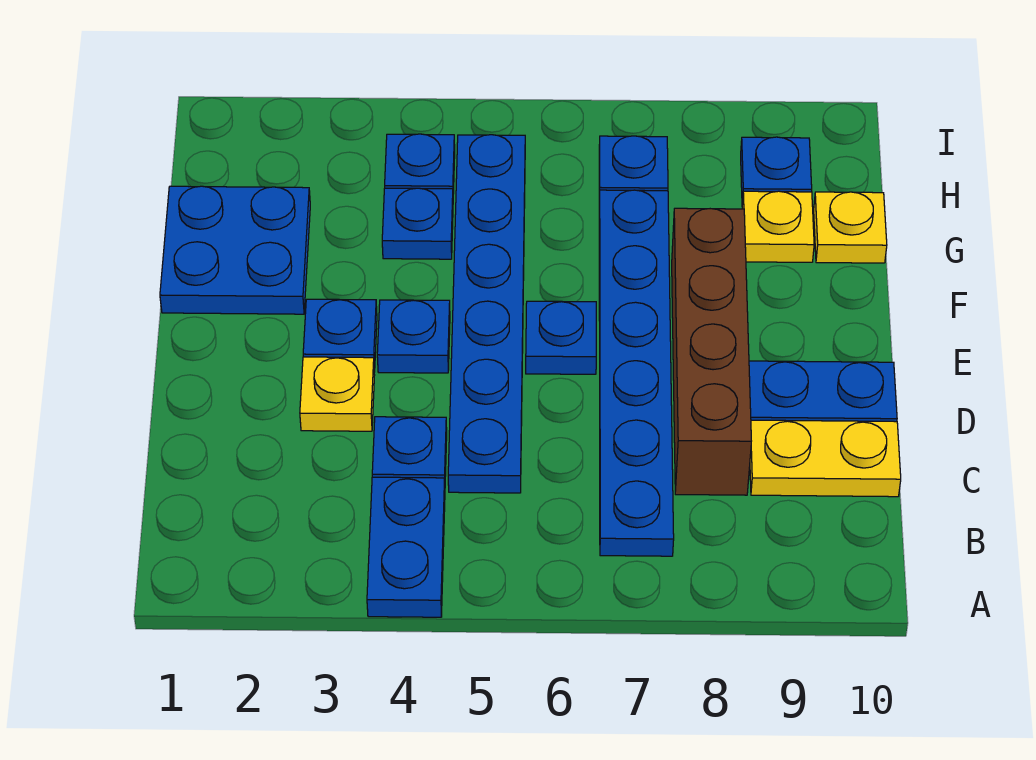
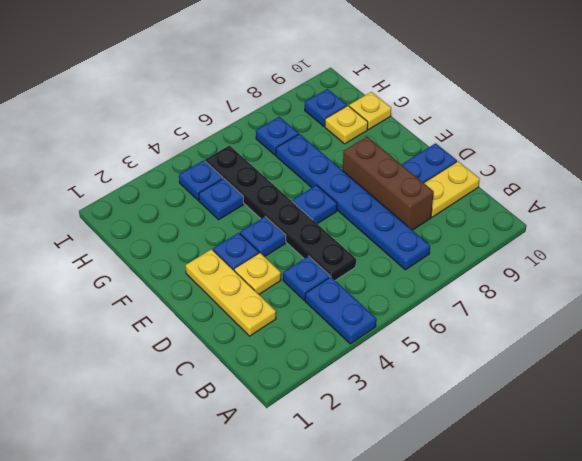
none -> yellow 1x3 plate [185,249,276,336]
blue 1x6 plate [448,135,525,493] -> black 1x6 plate [205,145,356,280]
brown 1x4 brick [672,208,751,495] -> brown 1x3 brick [343,137,434,230]
blue 2x2 plate [160,186,310,314] -> none

